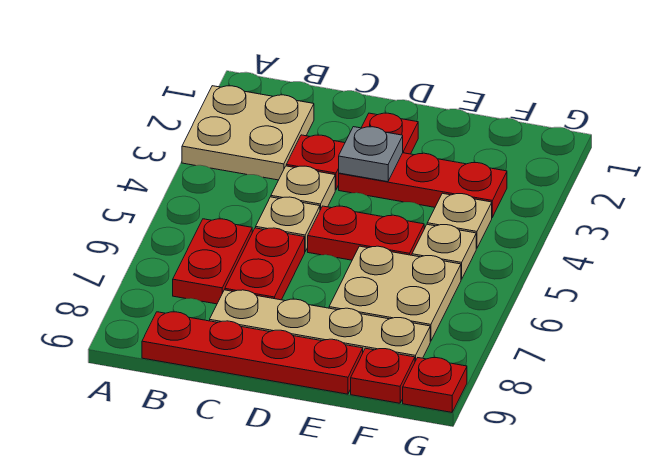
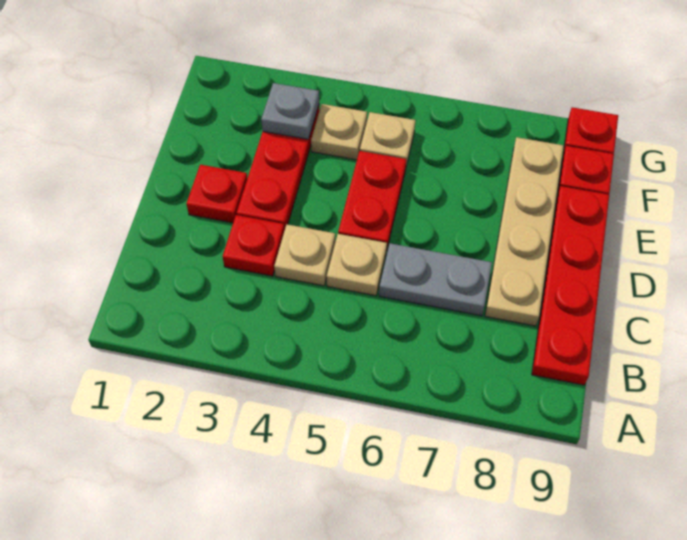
tan 2x2 plate [182,86,314,180] -> none
red 1x2 plate [173,219,252,304] -> none
red 1x2 plate [225,228,305,300] -> grey 1x2 plate [379,243,492,316]
grey 1x1 plate [339,127,403,182] -> grey 1x1 plate moved to [261,83,319,139]
tan 2x2 plate [329,246,461,341] -> none

